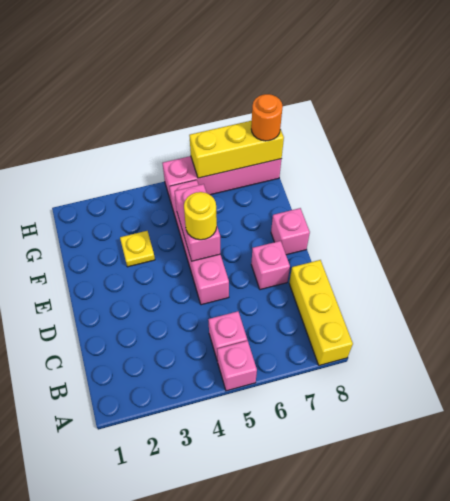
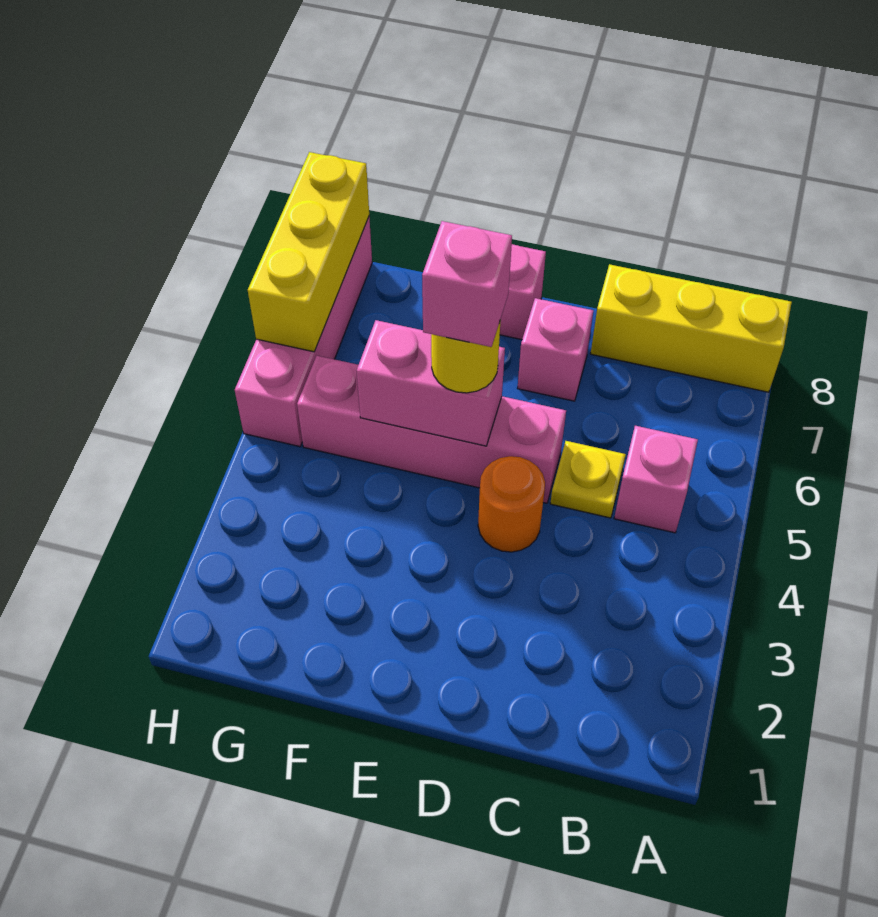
pink 1x1 brick [217,341,257,391] -> pink 1x1 brick moved to [422,221,512,347]
yellow 1x1 plate [120,231,155,267] -> yellow 1x1 plate moved to [550,441,626,518]
orange 1x1 round brick [251,94,283,141] -> orange 1x1 round brick moved to [478,456,545,552]

